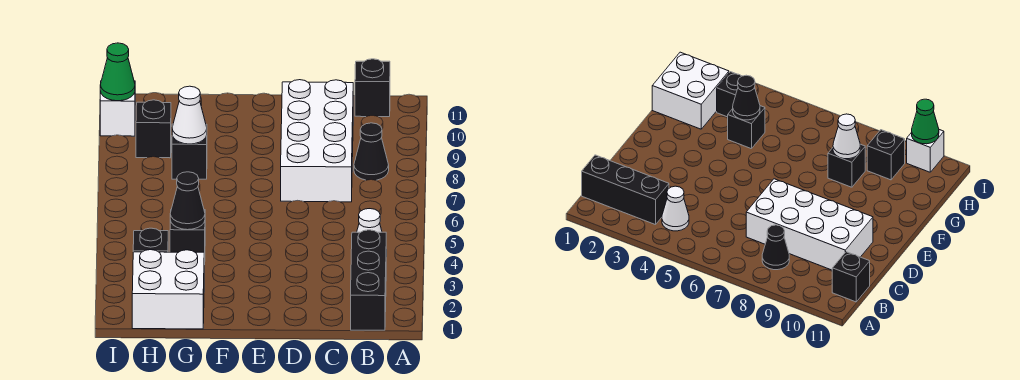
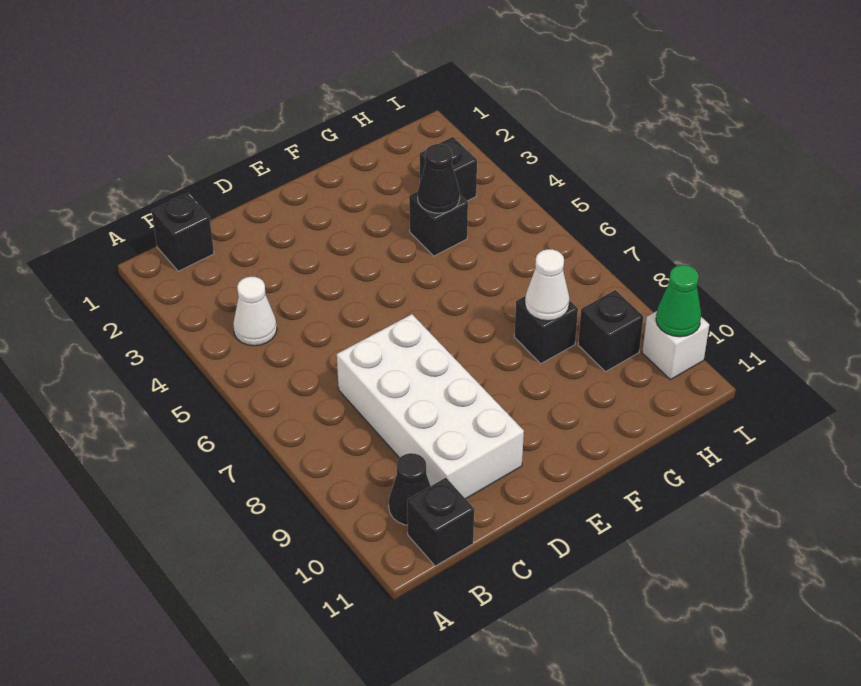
black 1x3 brick [351,230,386,330] -> black 1x1 brick [152,193,214,271]
black 1x1 cone [354,123,389,180] -> black 1x1 cone moved to [389,453,430,525]
white 2x2 brick [132,250,204,329] -> none

